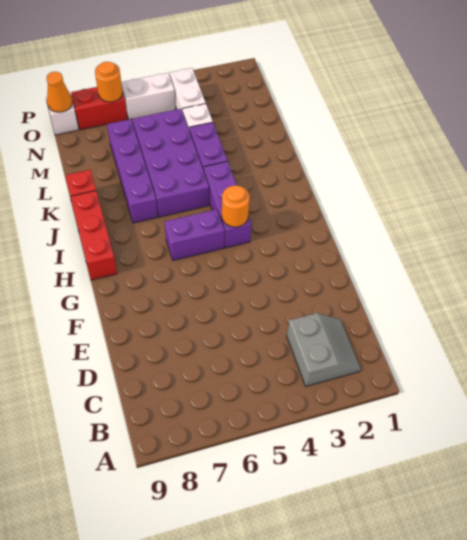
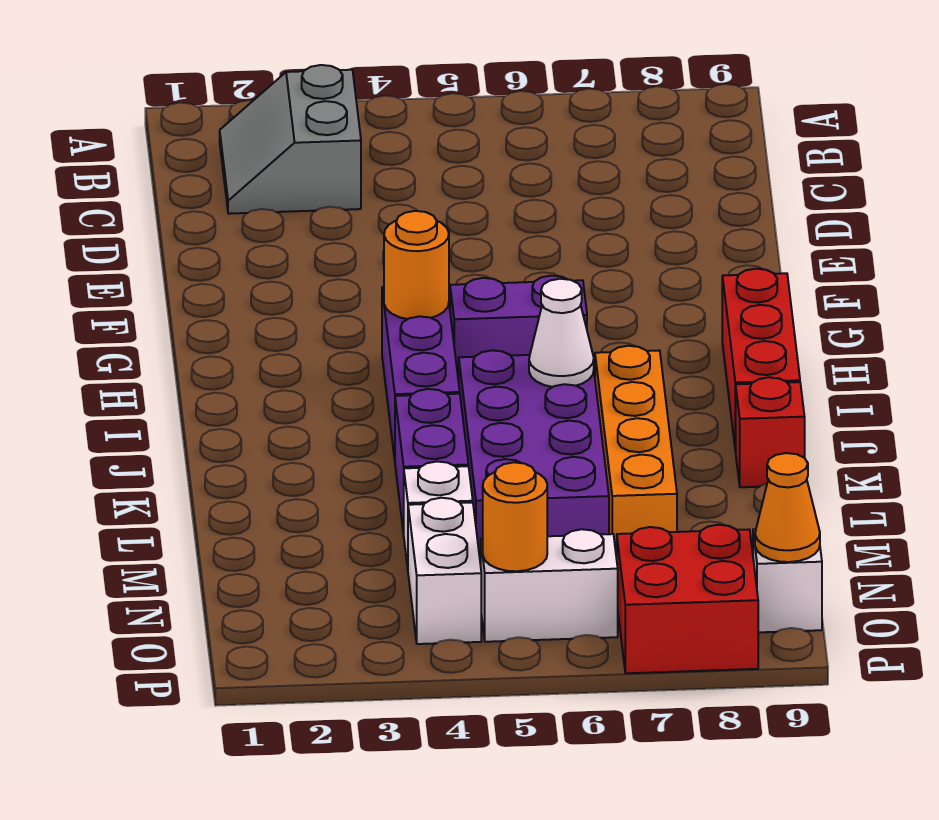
none -> white 1x1 cone [529,279,594,387]
purple 1x4 brick [107,119,158,223] -> orange 1x4 brick [595,346,677,559]
red 1x2 brick [71,87,128,130] -> red 2x2 brick [617,525,758,673]
orange 1x1 round brick [95,62,123,102] -> orange 1x1 round brick moved to [483,462,547,571]

